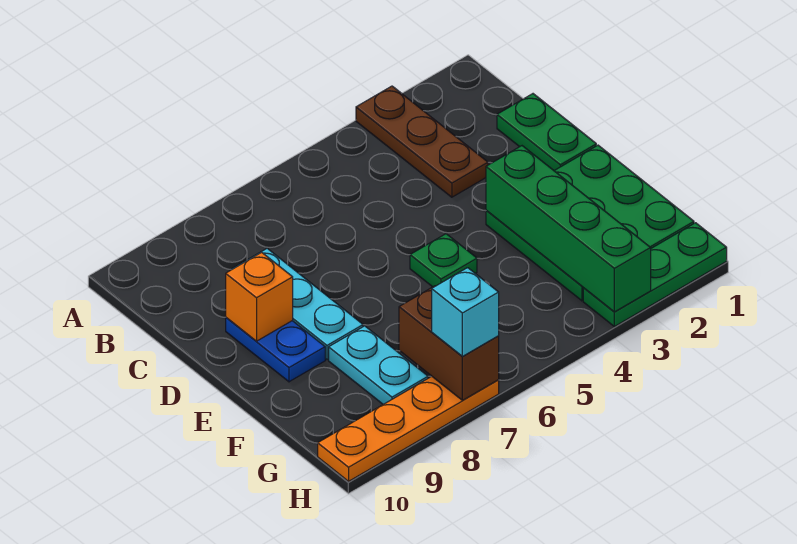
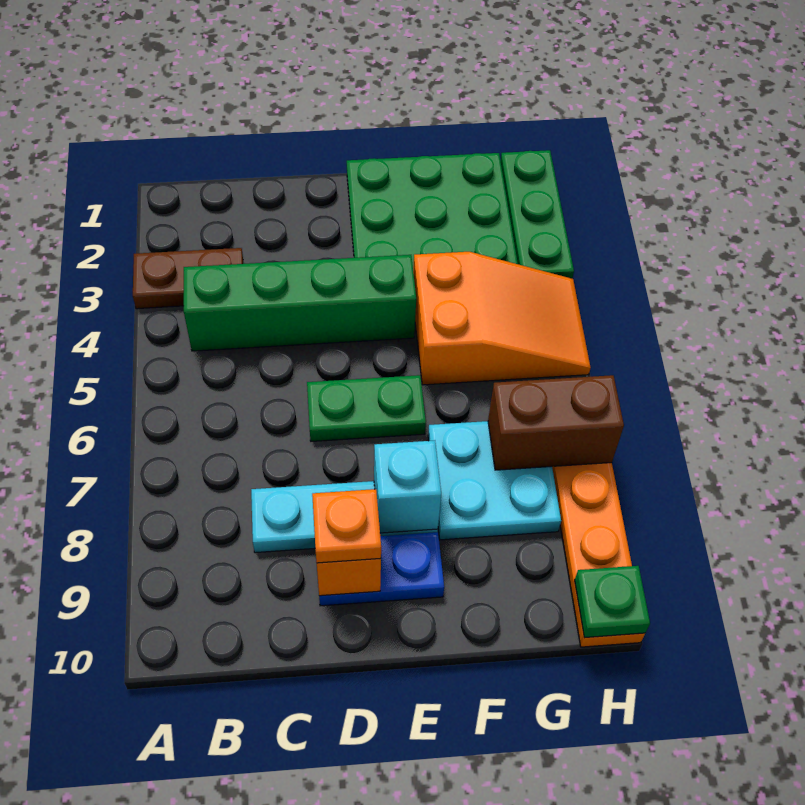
brown 1x3 plate [356,86,488,197] -> brown 1x2 plate [133,248,243,309]
green 1x2 plate [497,94,596,170] -> green 1x2 plate moved to [307,375,426,441]
none -> orange 1x1 plate [312,489,381,563]
green 1x4 brick [486,146,651,312] -> green 1x4 brick moved to [184,255,416,351]
green 1x1 plate [410,234,477,287] -> green 1x1 plate moved to [575,566,650,638]
none -> orange 2x3 slope [413,252,591,385]
cyan 1x2 plate [329,326,428,404] -> cyan 2x2 plate [428,421,561,540]
cyan 1x1 brick [432,268,499,356] -> cyan 1x1 brick moved to [374,440,441,533]

